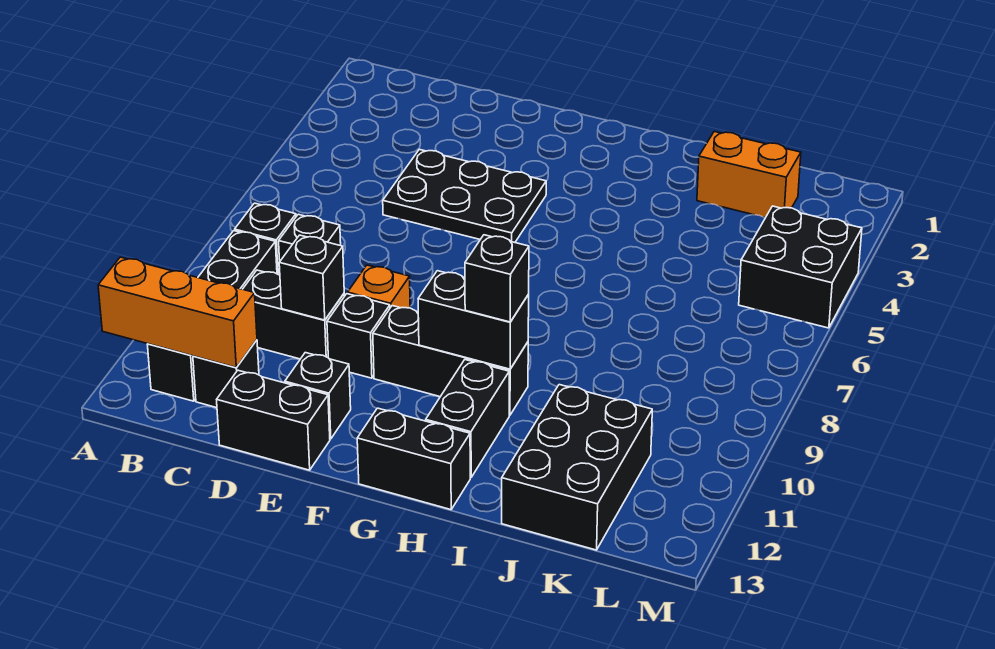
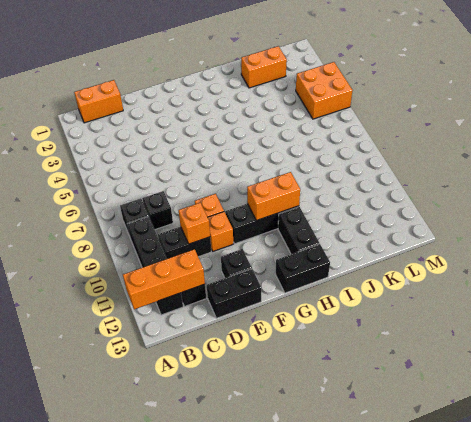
none -> orange 1x2 brick [74,80,123,123]
black 2x3 plate [383,150,546,242] -> none
black 1x1 brick [279,235,344,320] -> orange 1x1 brick [179,203,210,244]
black 1x1 brick [327,294,390,378] -> orange 1x1 brick [208,212,233,251]
black 1x2 brick [418,271,529,369] -> orange 1x2 brick [247,172,300,221]
black 1x1 brick [465,235,529,322] -> none
black 2x3 brick [502,385,652,550] -> none
black 2x2 brick [739,206,862,328] -> orange 2x2 brick [296,62,353,119]

